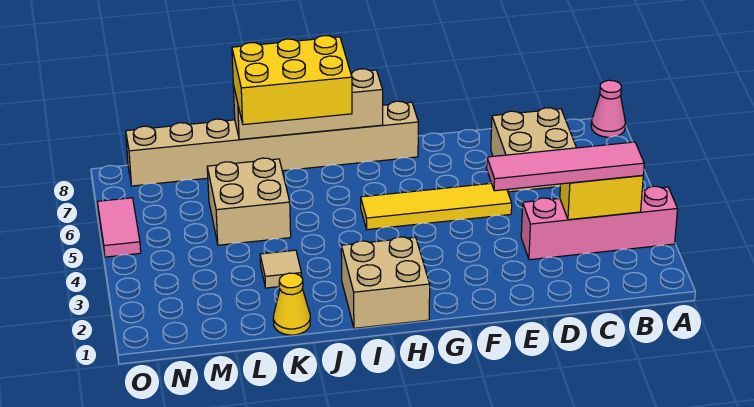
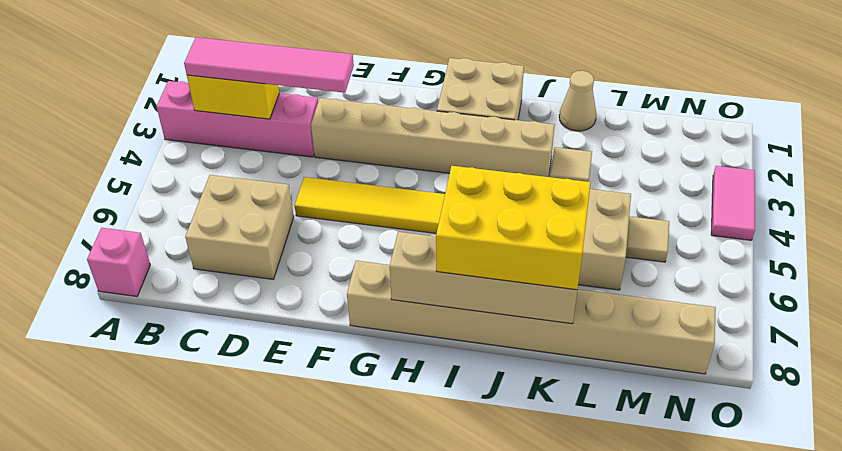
pink 1x1 cone [591,80,626,137] -> pink 1x1 brick [87,228,150,296]
none -> tan 1x6 brick [311,98,555,177]
yellow 1x1 cone [273,273,310,335] -> tan 1x1 cone [559,71,596,131]
none -> tan 1x1 tile [626,216,669,262]
pink 1x2 tile [97,198,141,257] -> pink 1x2 tile moved to [711,166,755,240]

